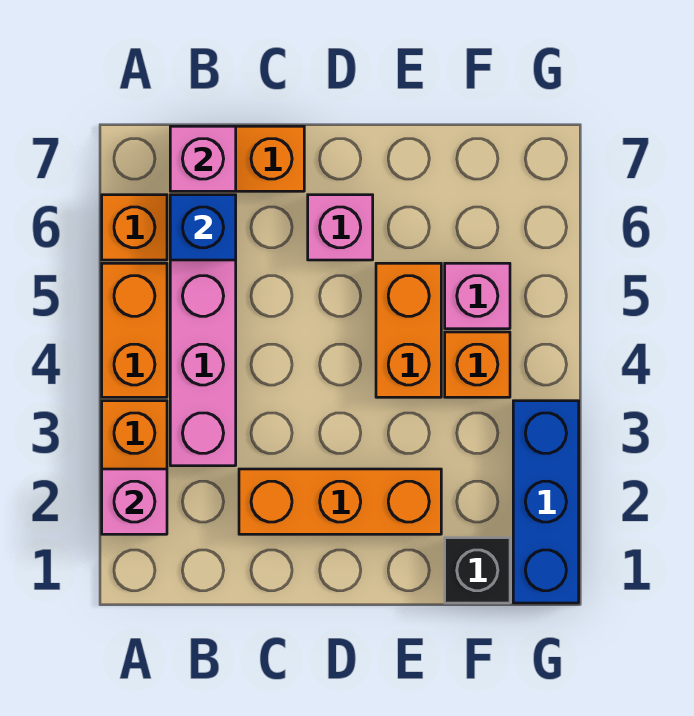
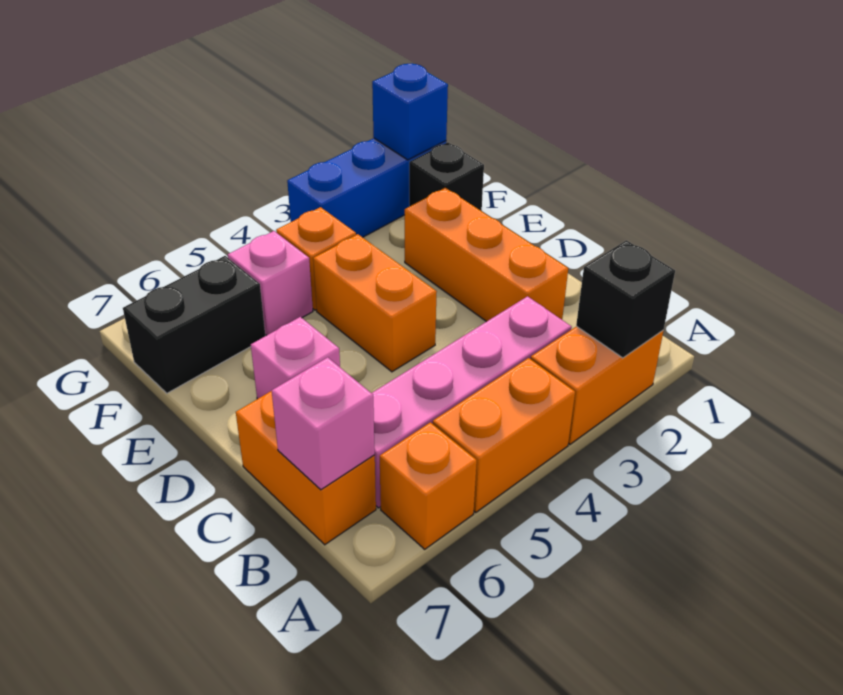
pink 1x1 brick [102,469,167,534] -> black 1x1 brick [576,240,675,358]
blue 1x1 brick [170,195,236,260] -> blue 1x1 brick moved to [372,64,448,160]
orange 1x2 brick [376,263,441,397] -> orange 1x2 brick turned to [313,234,437,372]
none -> black 1x2 brick [123,256,265,393]

